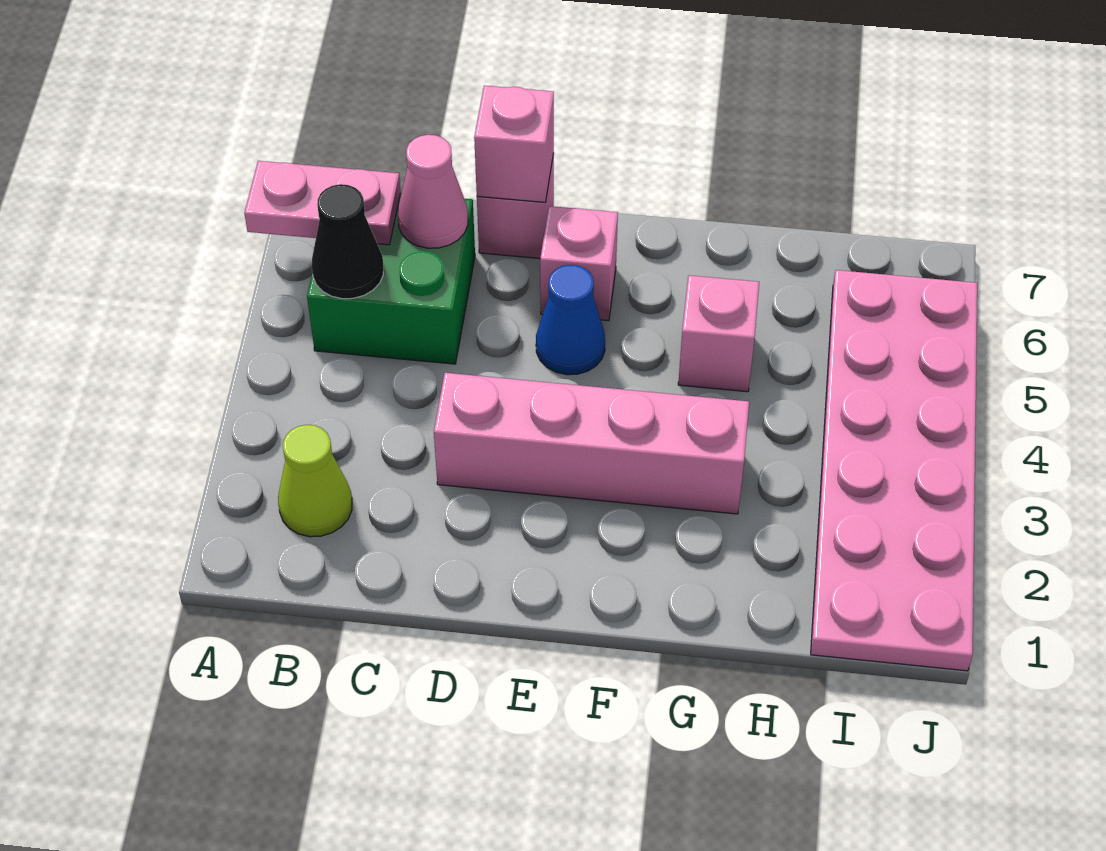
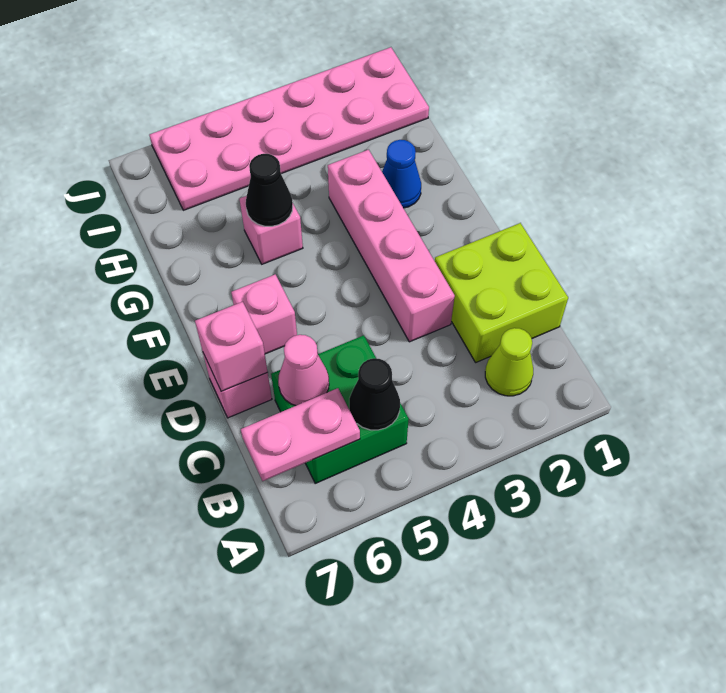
pink 1x2 plate [244,161,401,245] -> pink 1x2 plate turned to [241,388,360,481]
none -> lime 2x2 brick [435,223,568,362]
blue 1x1 cone [536,265,605,375] -> blue 1x1 cone moved to [382,140,421,208]
none -> black 1x1 cone [246,154,293,226]

